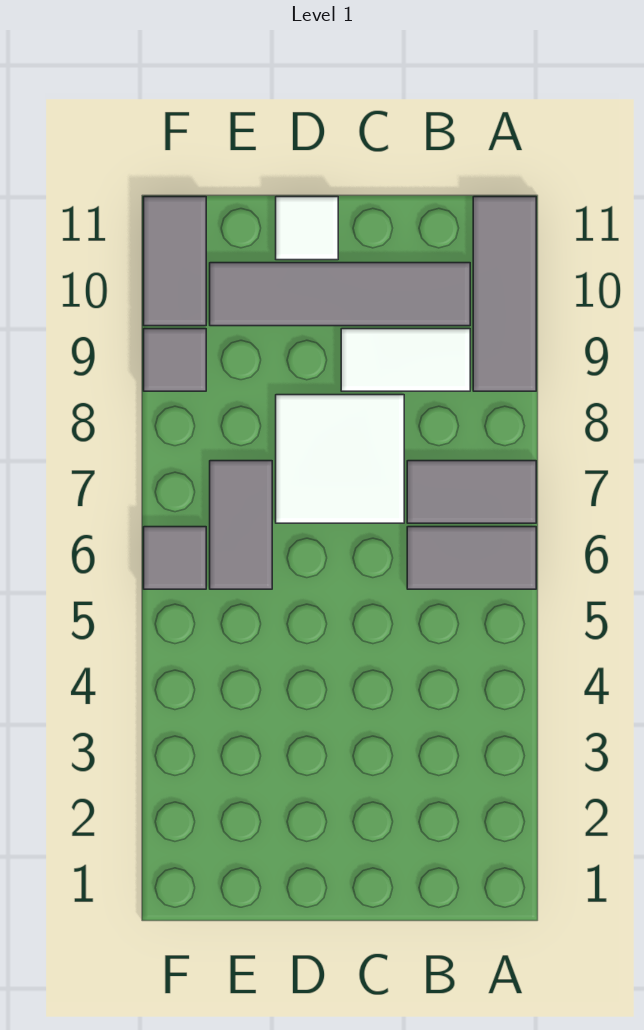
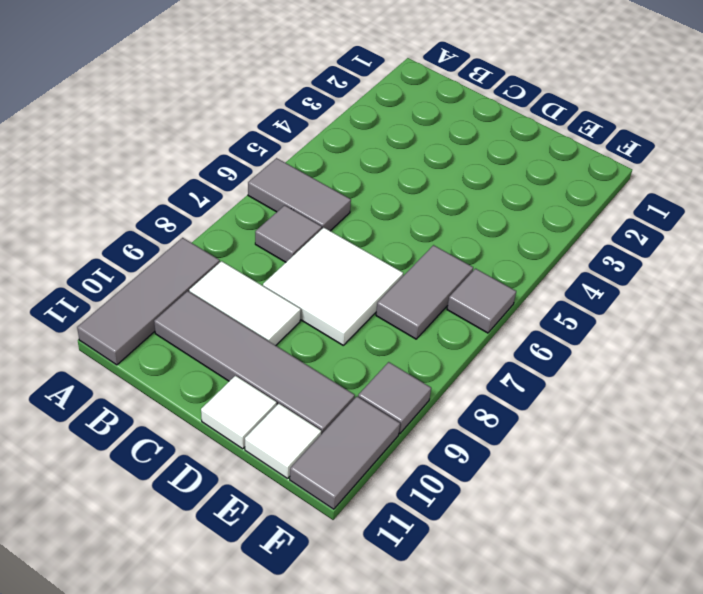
grey 1x2 tile [407,461,536,523] -> grey 1x1 tile [255,205,322,262]
none -> white 1x1 tile [245,404,321,479]

